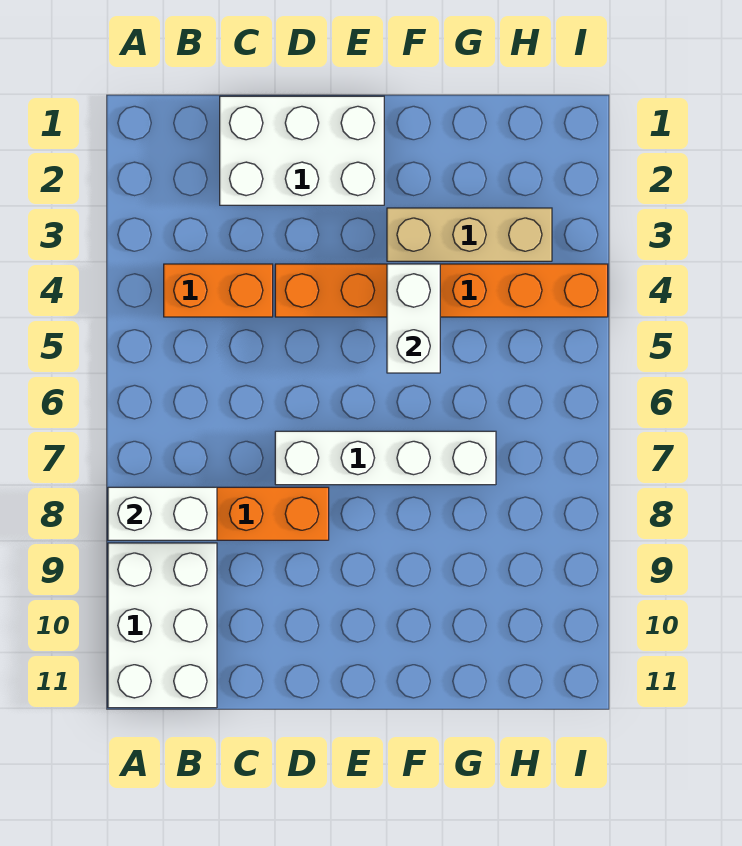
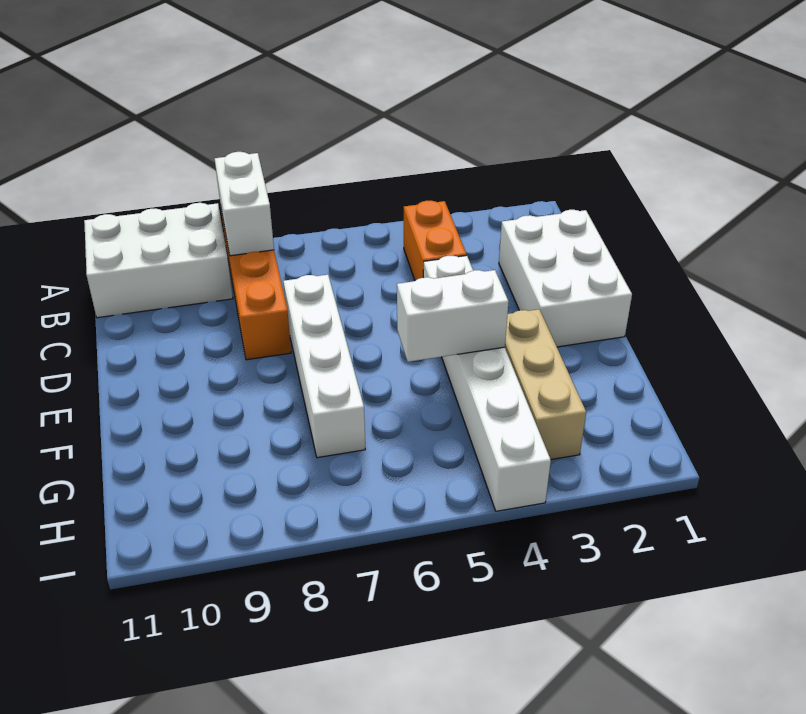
orange 1x6 brick [275,264,608,317] -> white 1x6 brick [423,255,551,511]

